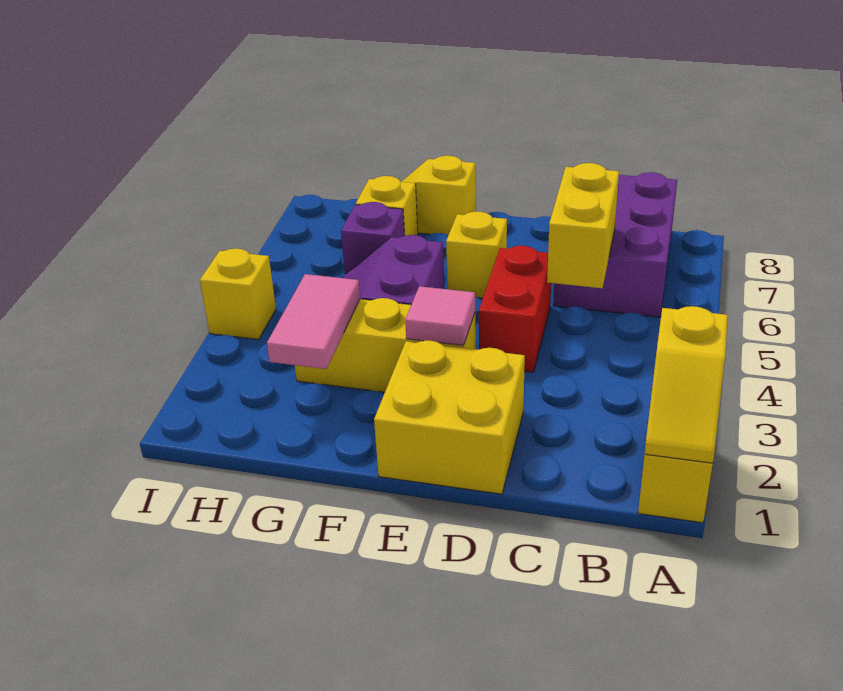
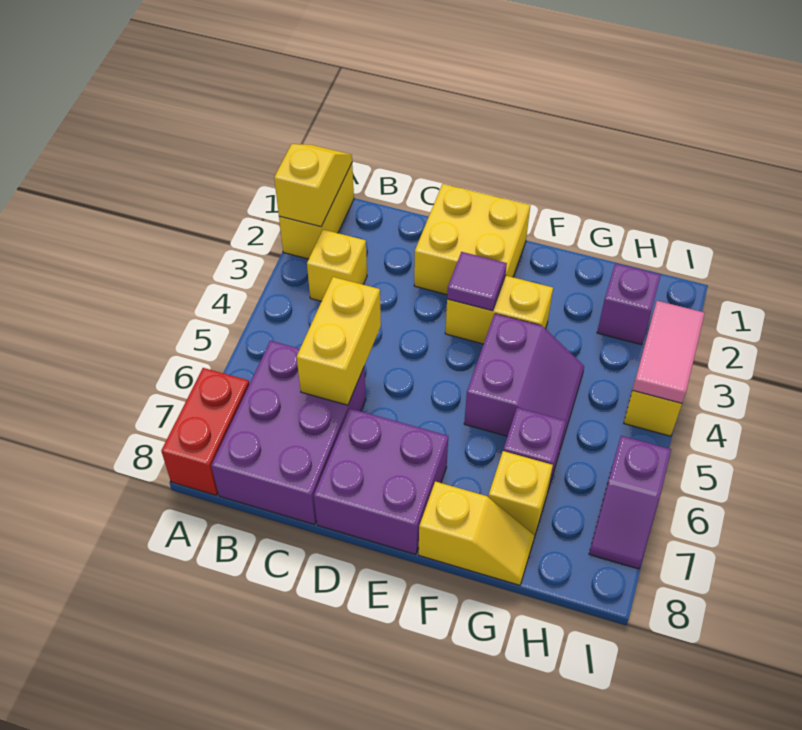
red 1x2 brick [479,246,551,372] -> red 1x2 brick moved to [161,368,249,495]
none -> purple 2x2 brick [314,409,448,555]
yellow 1x3 brick [295,298,476,392] -> yellow 1x2 brick [445,276,553,344]
pink 1x1 tile [405,286,475,345] -> purple 1x1 tile [447,252,507,311]
yellow 1x1 brick [446,211,507,298] -> yellow 1x1 brick moved to [307,230,367,301]
pink 1x2 tile [267,274,360,369] -> pink 1x2 tile moved to [633,301,705,403]
none -> purple 1x1 brick [597,263,661,345]
none -> purple 1x2 slope [589,436,671,569]

